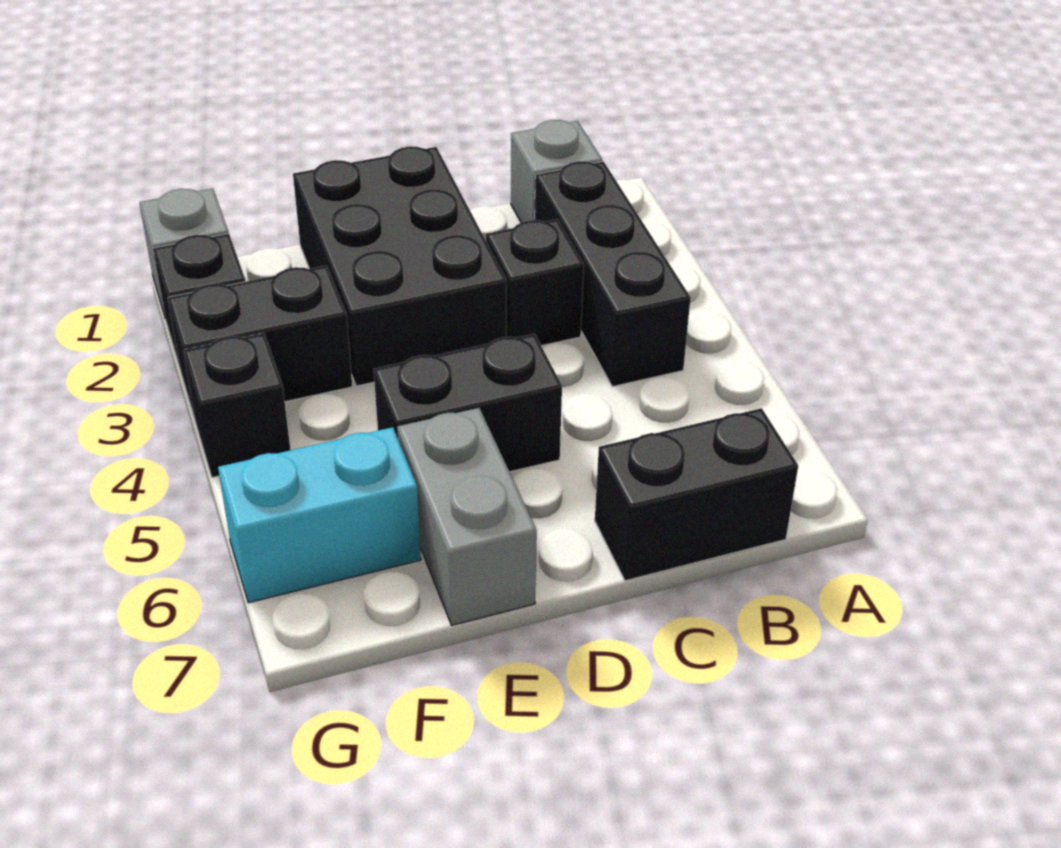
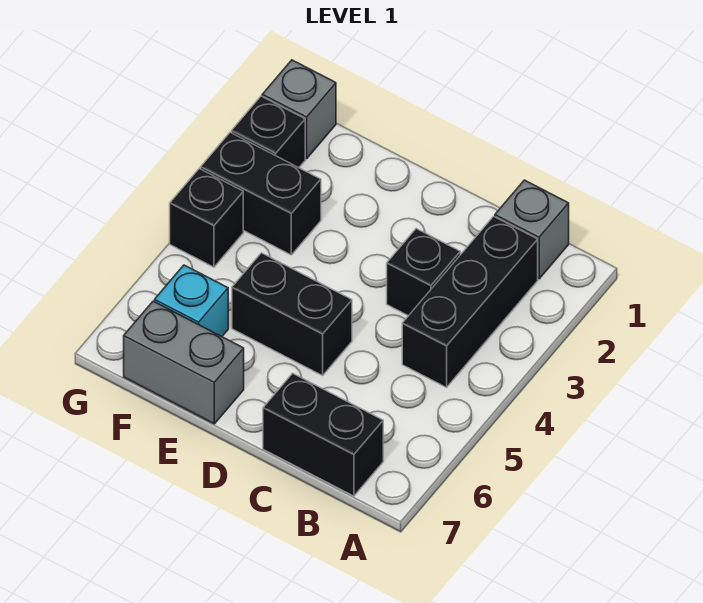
black 2x3 brick [293,147,506,386] -> none
grey 1x2 brick [397,408,537,625] -> grey 1x2 brick turned to [124,301,244,424]
cyan 1x2 brick [218,427,421,603] -> cyan 1x1 brick [155,265,228,337]

